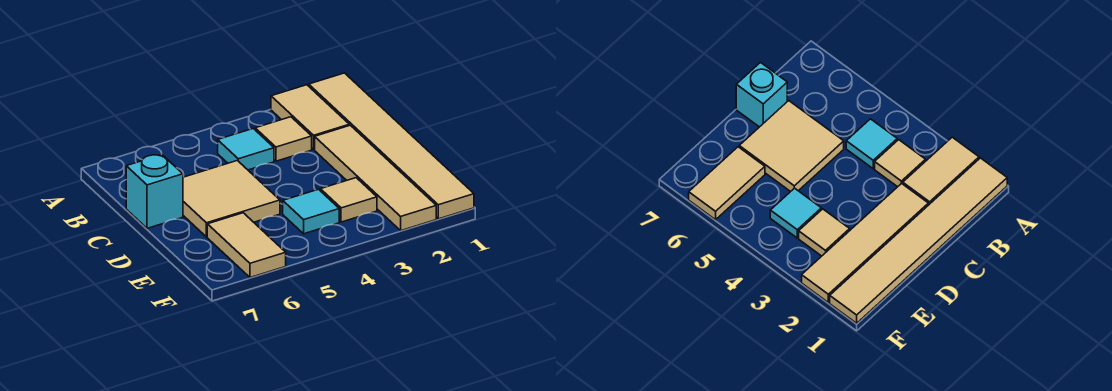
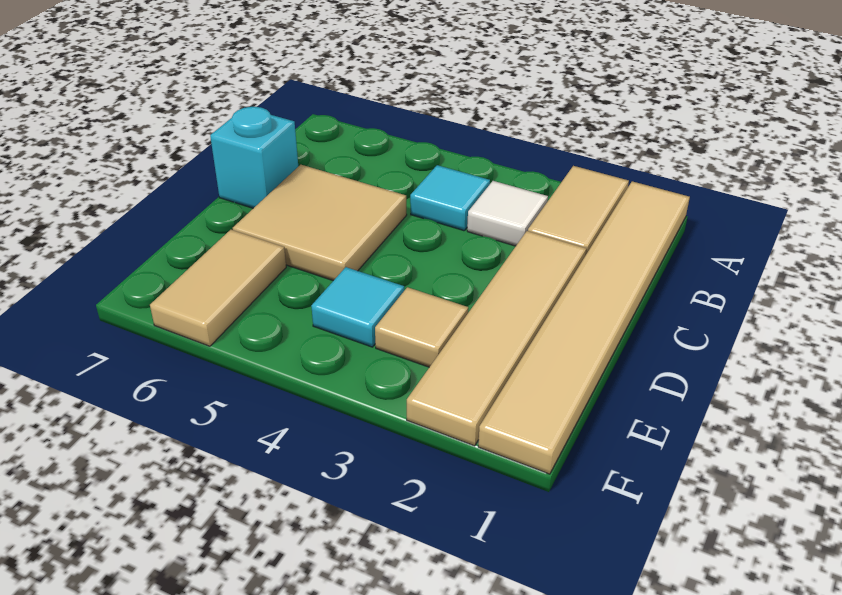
tan 1x1 tile [255,117,312,161] -> white 1x1 tile [467,181,548,246]

